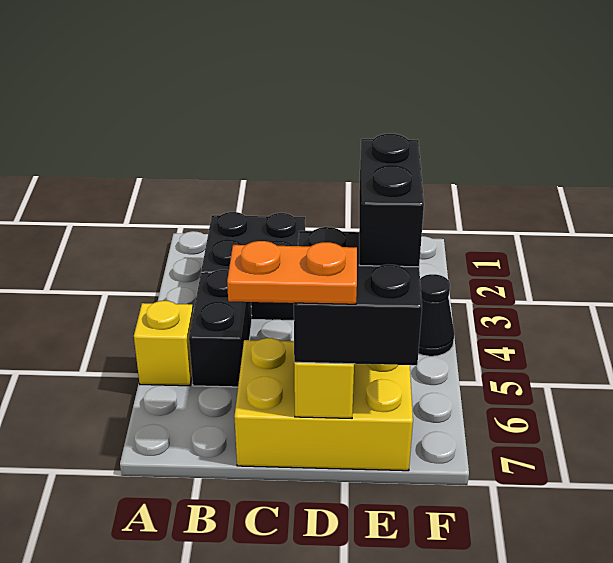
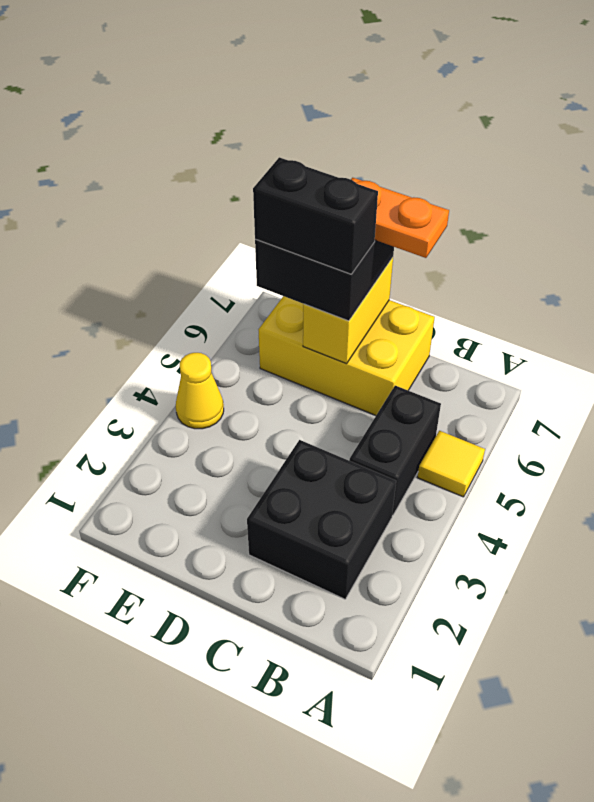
yellow 1x1 brick [134,301,193,386] -> yellow 1x1 tile [418,431,485,497]
black 1x2 brick [359,134,424,267] -> black 1x2 brick turned to [253,157,378,274]
black 1x1 cone [418,274,454,356] -> yellow 1x1 cone [176,353,224,429]

